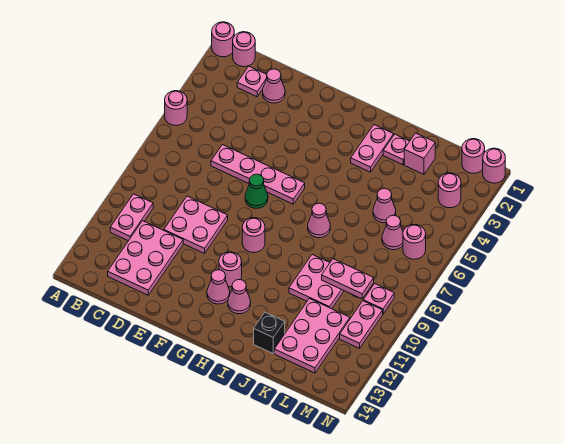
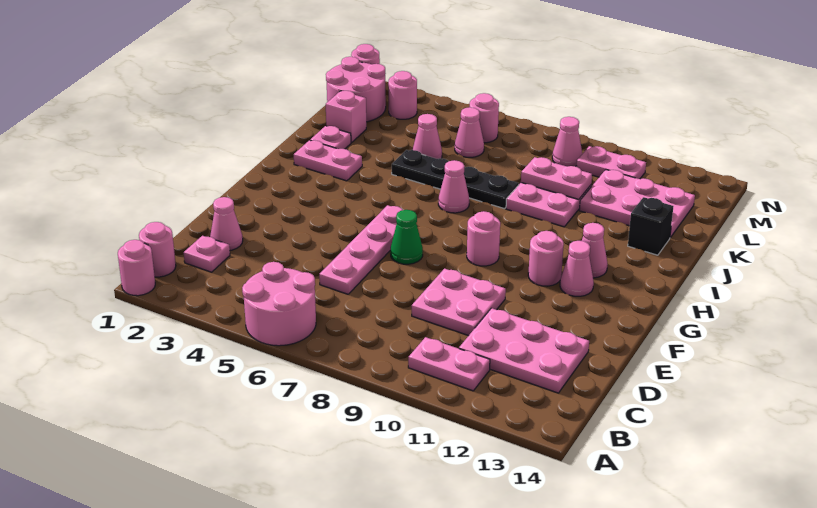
pink 1x1 round brick [165,91,187,126] -> pink 2x2 round brick [242,262,316,346]
none -> black 1x4 plate [392,150,519,209]
pink 1x2 plate [322,259,374,299] -> pink 1x2 plate turned to [521,157,592,199]
pink 1x1 round brick [462,139,485,173] -> pink 2x2 round brick [326,57,386,122]
pink 1x1 plate [363,284,394,314] -> pink 1x1 cone [552,117,582,167]

